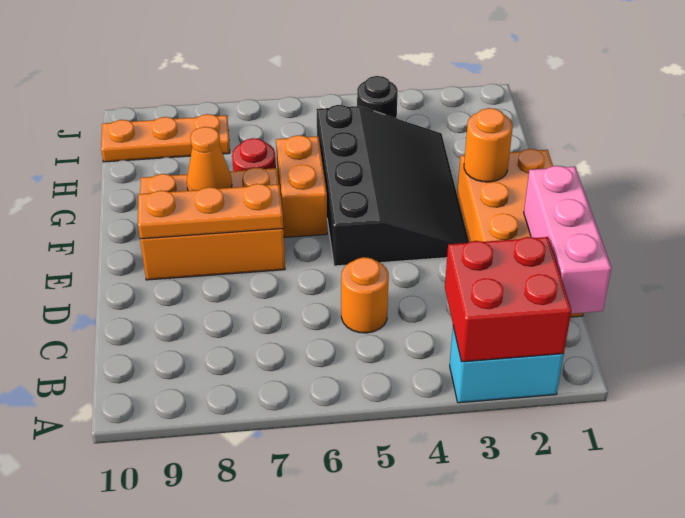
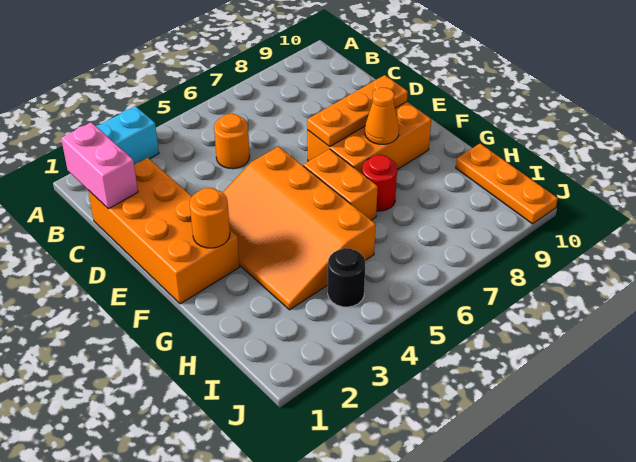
red 2x2 brick [445,237,571,362] -> none
pink 1x3 brick [524,166,611,314] -> pink 1x2 brick [61,122,138,209]
black 3x4 slope [316,105,469,266] -> orange 3x4 slope [223,147,376,310]
orange 1x3 plate [101,114,230,162] -> orange 1x3 plate turned to [456,144,558,224]

